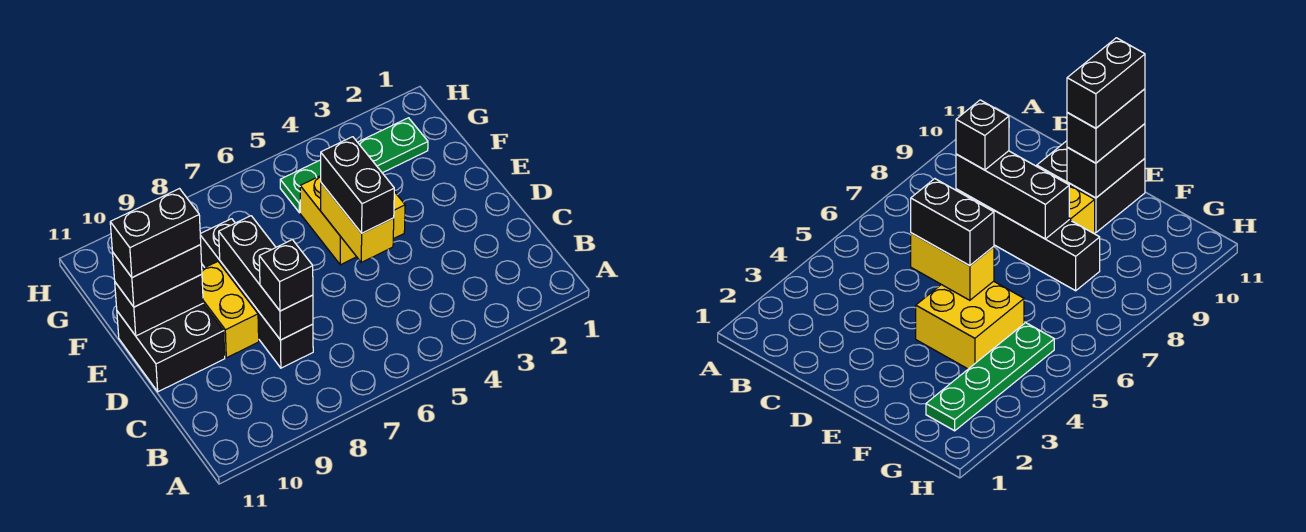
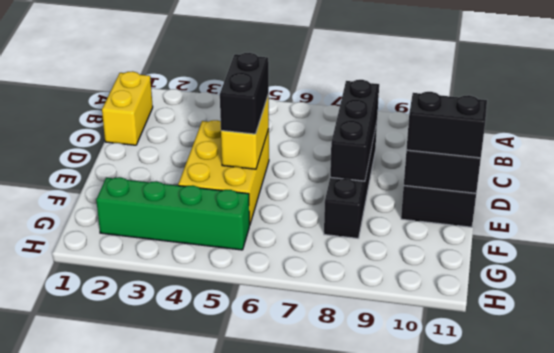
black 1x1 brick [259,240,313,311] -> none
yellow 1x2 brick [202,262,259,358] -> yellow 1x2 brick moved to [102,71,153,145]
yellow 2x2 brick [300,176,405,265] -> yellow 2x3 brick [178,120,269,226]
black 1x2 brick [110,189,201,277] -> none
green 1x4 plate [280,118,428,213] -> green 1x4 brick [96,177,249,250]

